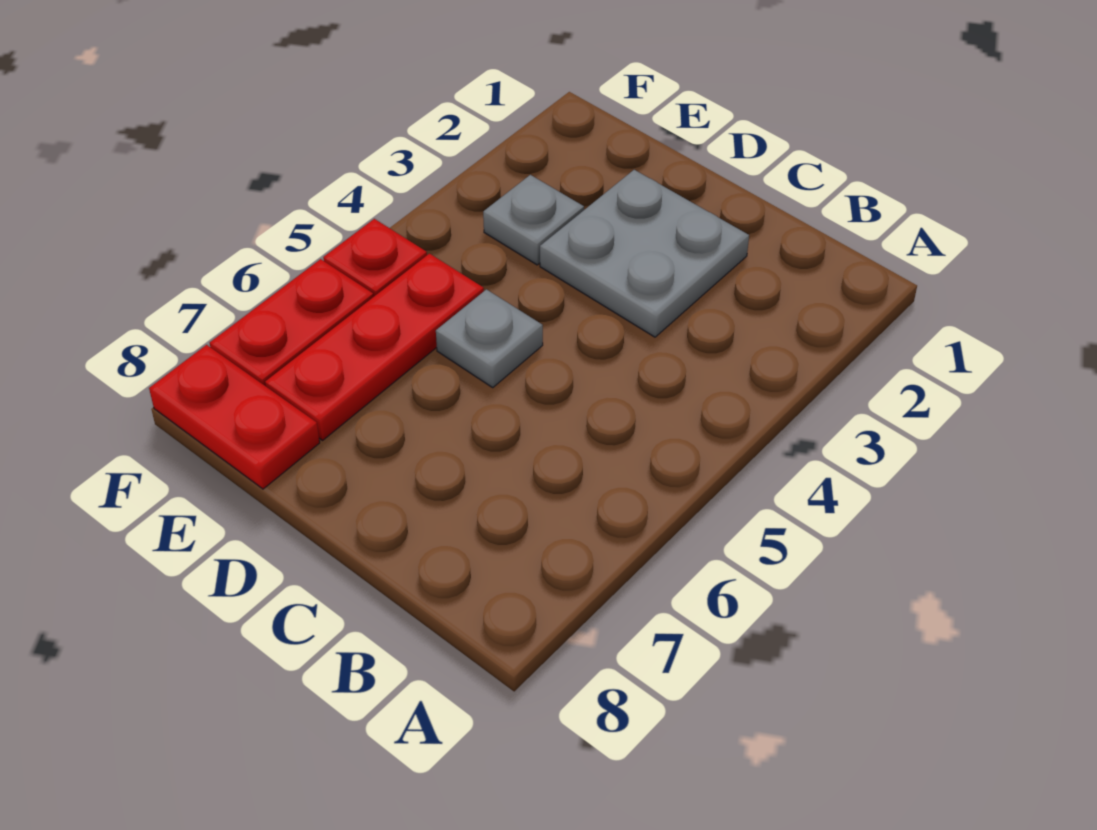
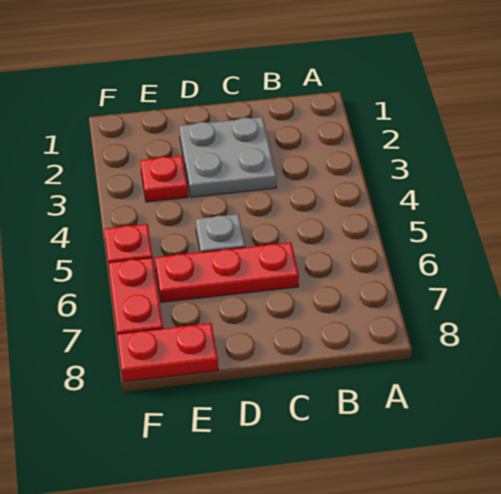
grey 1x1 plate [483,175,584,265] -> red 1x1 plate [141,156,188,202]
red 1x3 plate [265,254,484,440] -> red 1x3 plate turned to [155,242,299,302]

